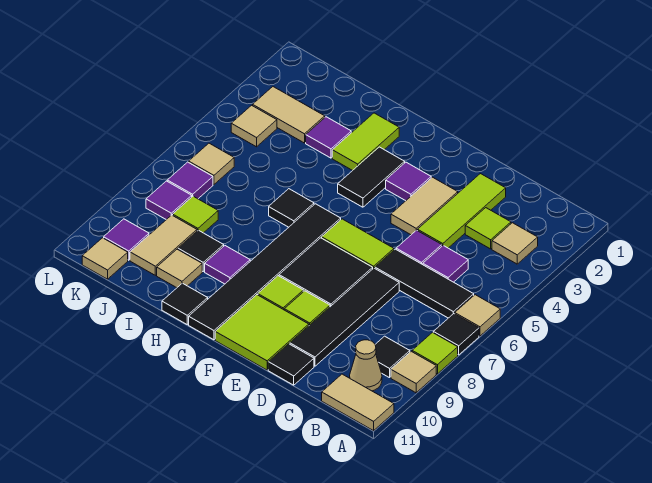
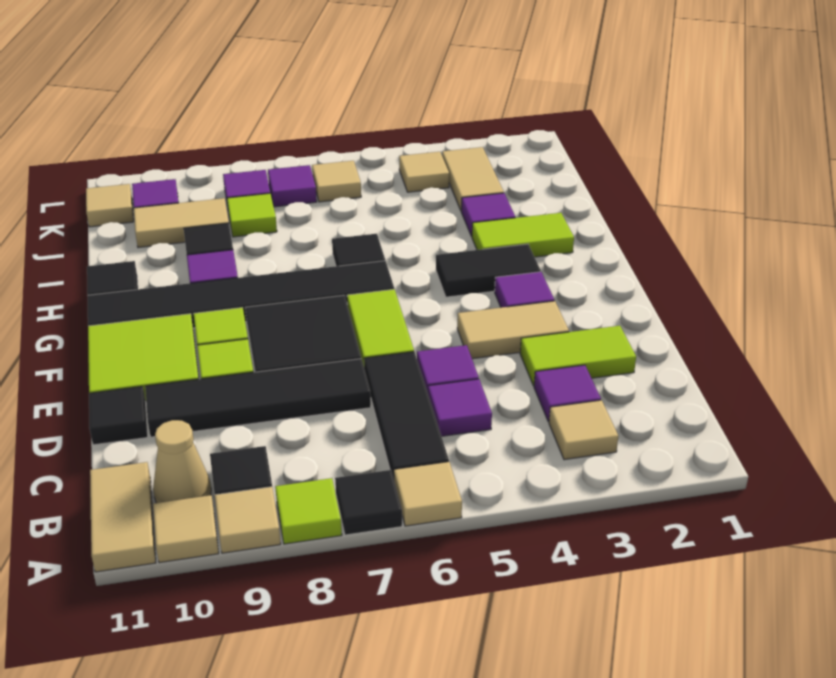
lime 1x1 tile [465,208,511,249] -> purple 1x1 tile [534,365,601,422]
lime 1x3 tile [418,174,506,248] -> lime 1x2 tile [520,326,636,386]
tan 1x1 tile [157,249,202,288] -> tan 1x1 tile moved to [153,495,219,563]

